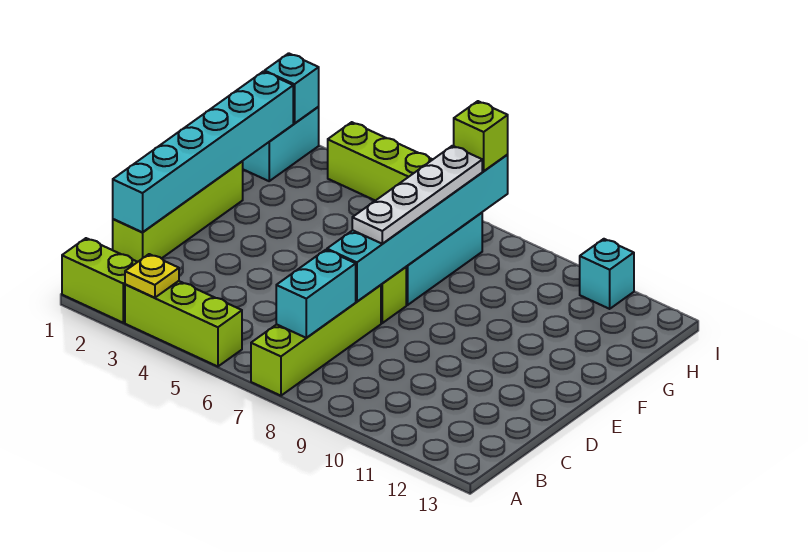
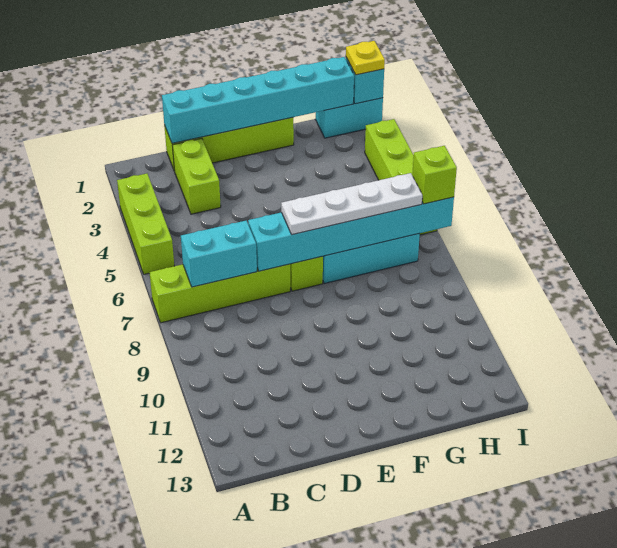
lime 1x2 brick [62,238,137,323] -> lime 1x2 brick moved to [172,138,221,214]
yellow 1x1 plate [125,254,179,298] -> yellow 1x1 plate moved to [346,41,385,75]
cyan 1x1 brick [580,239,634,309] -> none

